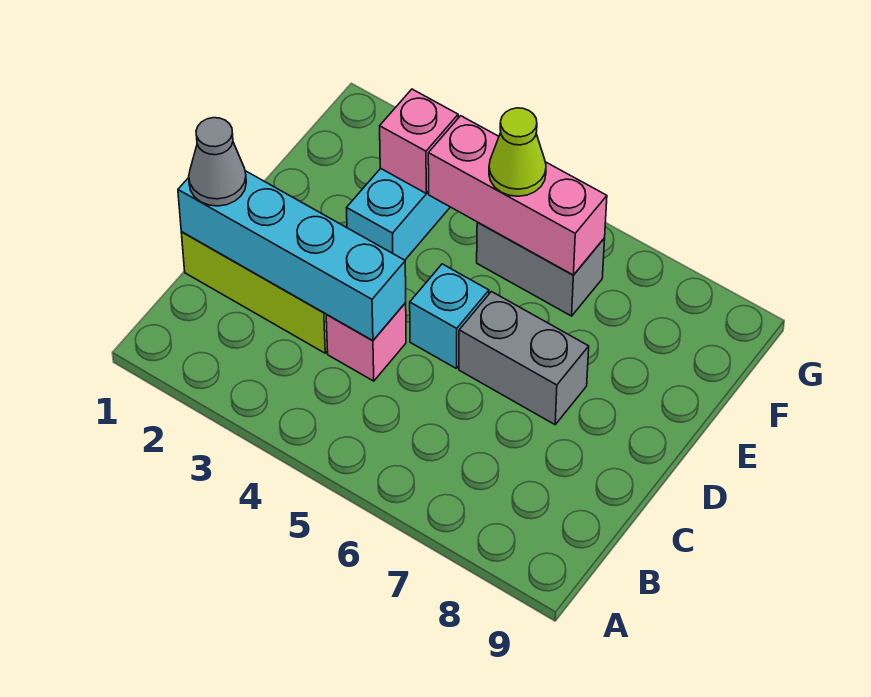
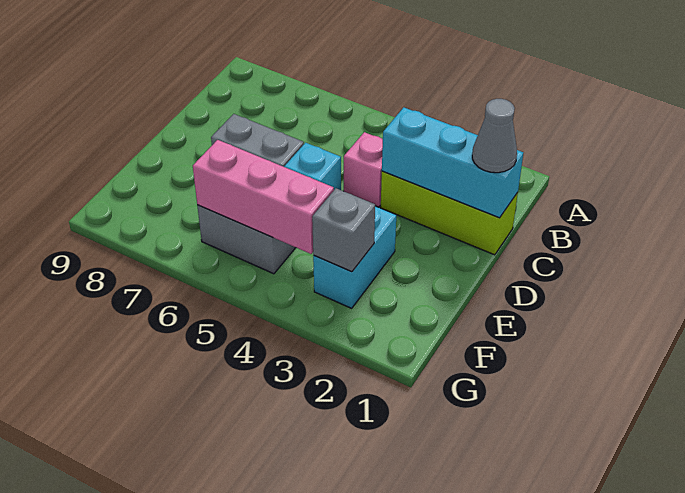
cyan 1x4 brick [178,171,406,341] -> cyan 1x3 brick [382,107,523,218]
pink 1x1 brick [380,89,458,193] -> grey 1x1 brick [312,188,375,272]
lime 1x1 cone [489,108,546,196] -> none

